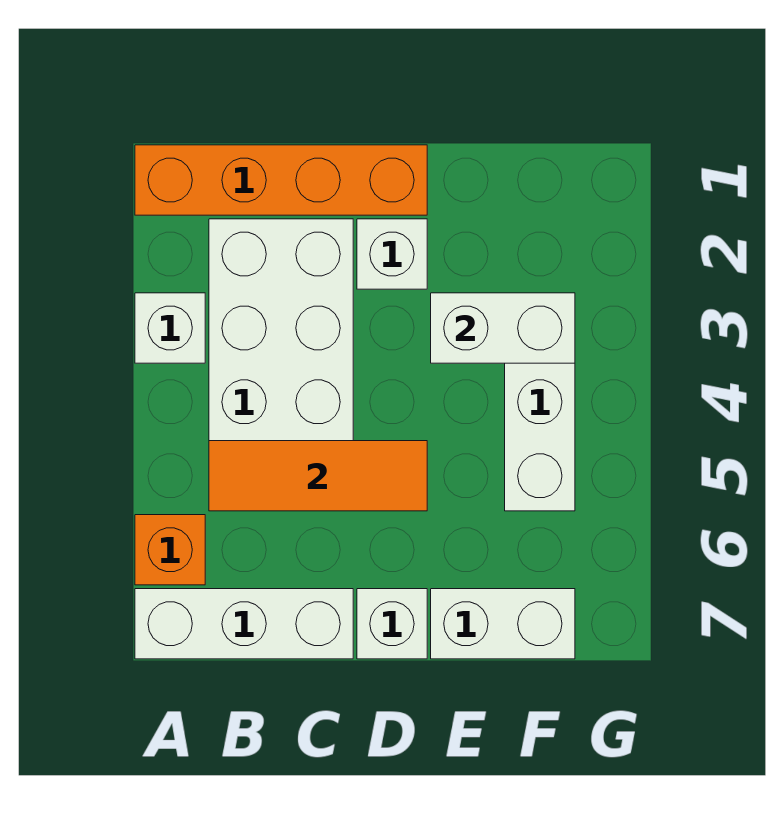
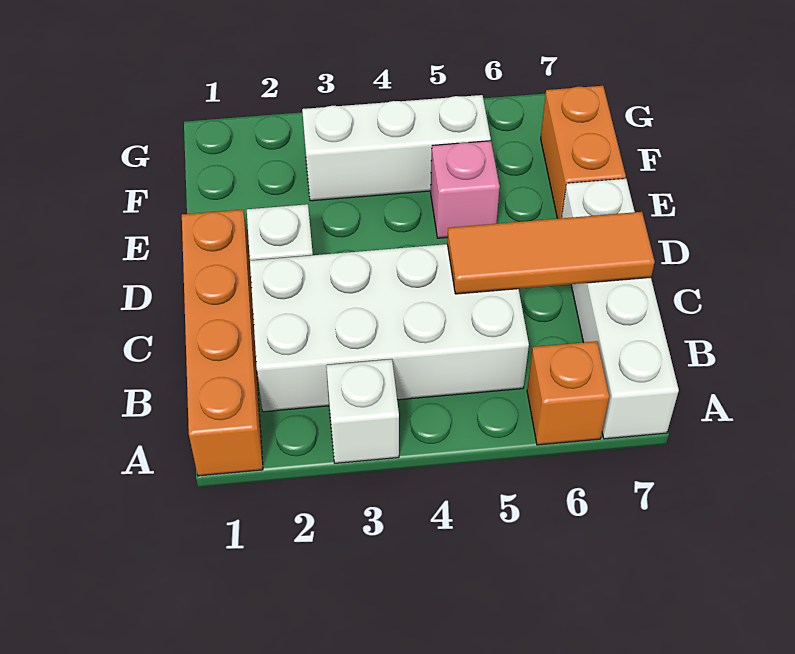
orange 1x3 tile [209,441,427,511] -> orange 1x3 tile turned to [447,212,655,294]
white 1x2 brick [431,293,575,363] -> none
none -> pink 1x1 brick [431,141,500,238]
white 1x2 brick [431,589,575,659] -> orange 1x2 brick [541,86,626,219]

